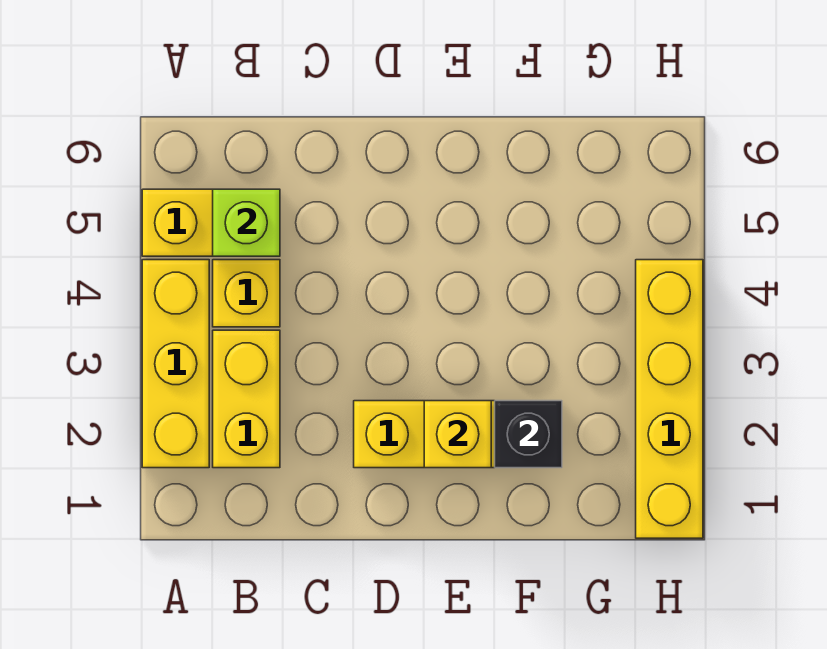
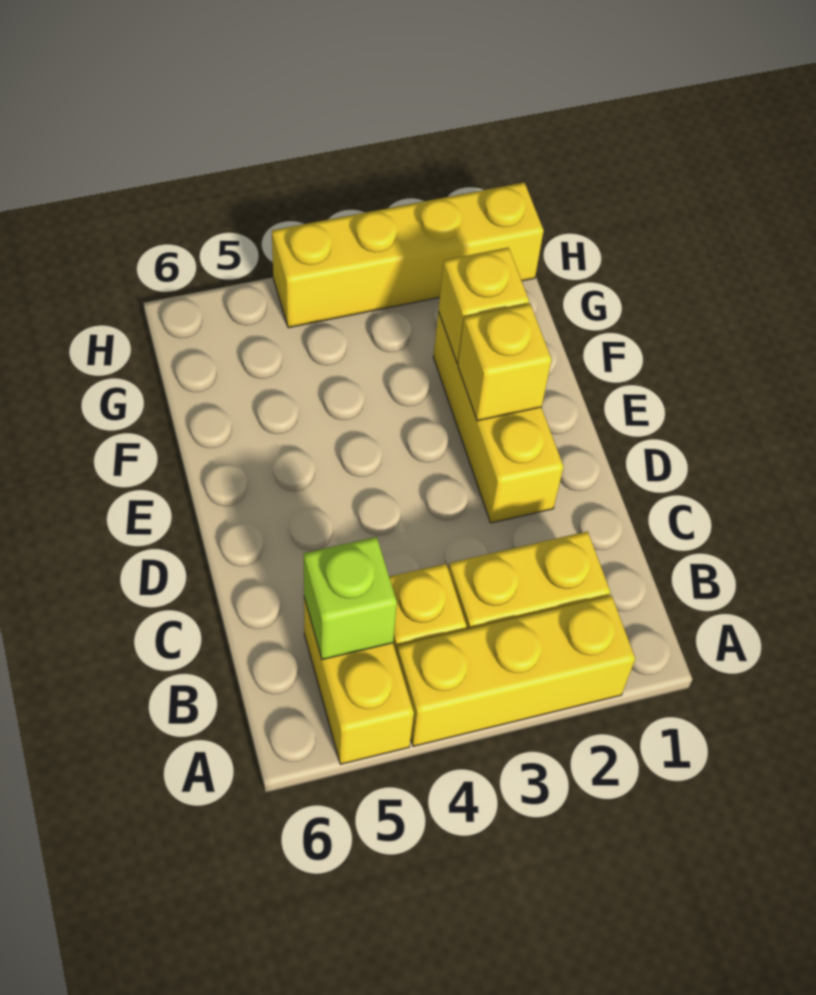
black 1x1 brick [495,401,562,468] -> yellow 1x1 brick [438,247,529,363]

